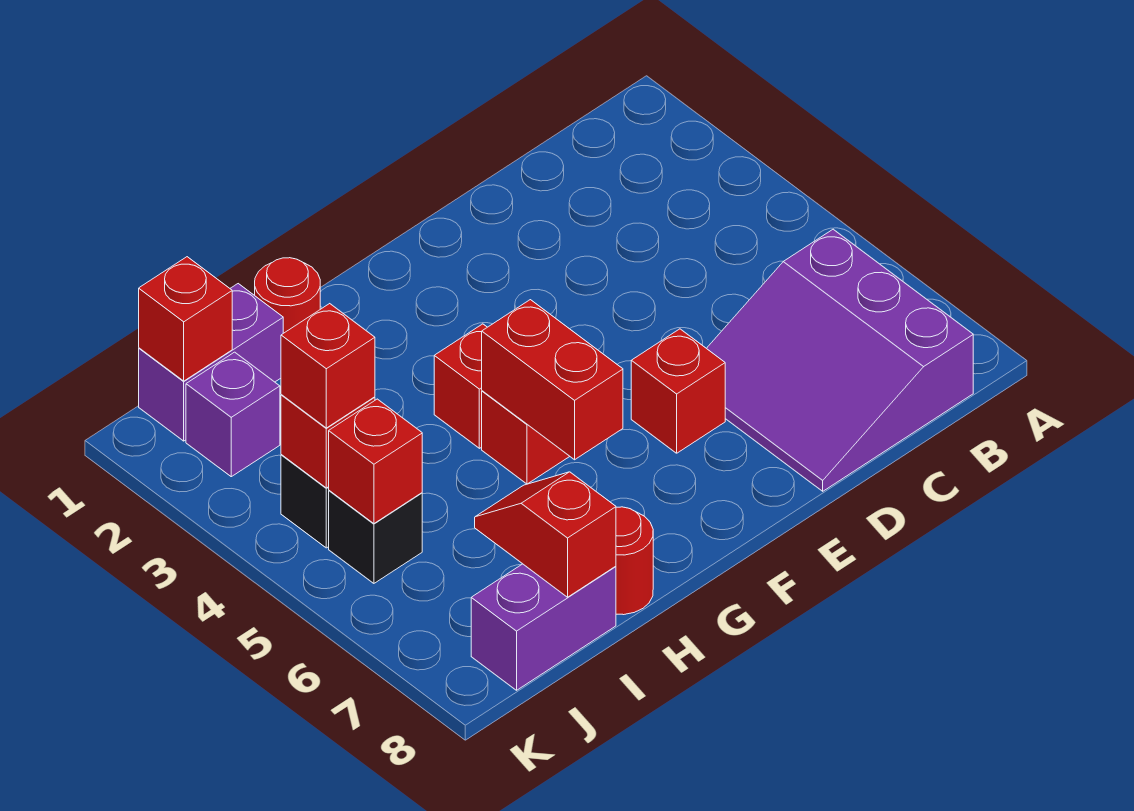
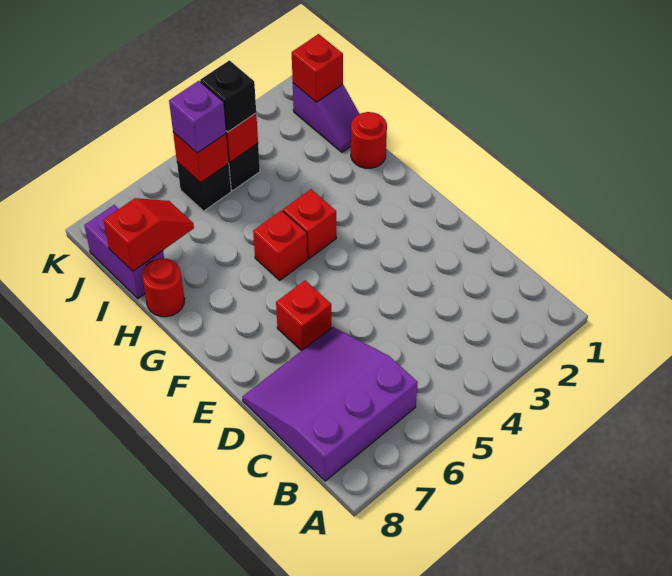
red 1x2 brick [482,300,623,460] -> none
purple 1x2 brick [139,284,283,441] -> purple 1x2 slope [293,83,359,152]
purple 1x1 brick [186,352,280,477] -> purple 1x1 brick moved to [169,81,226,153]
red 1x1 brick [281,304,375,428] -> black 1x1 brick [200,60,256,132]

